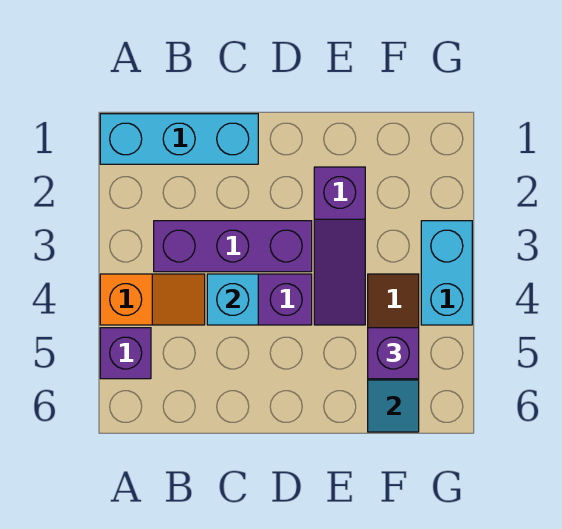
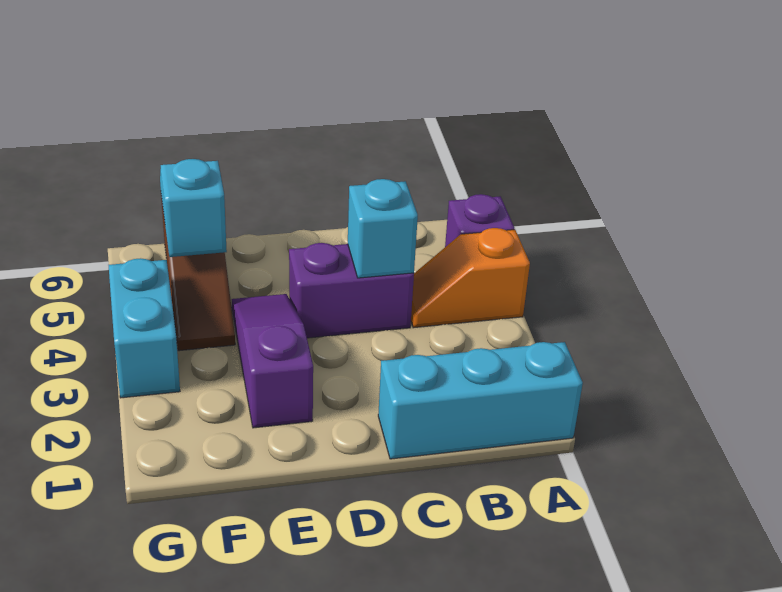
purple 1x3 brick [154,221,312,272] -> none
purple 1x1 brick [368,328,419,379] -> none

